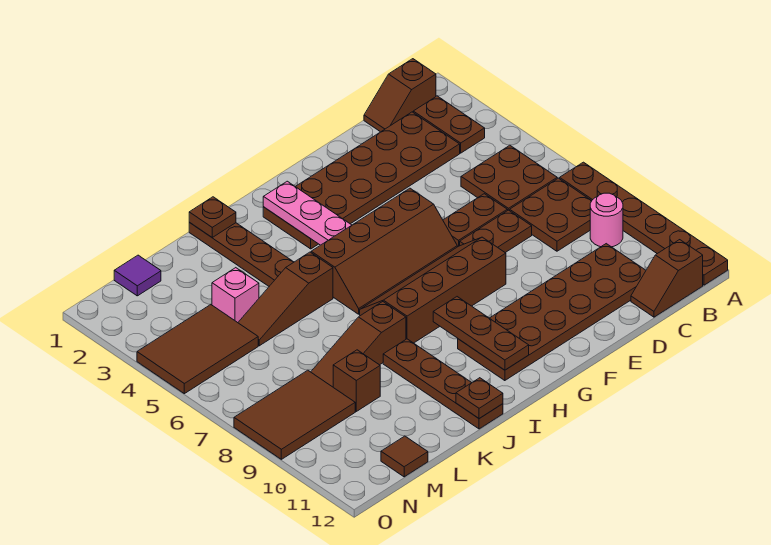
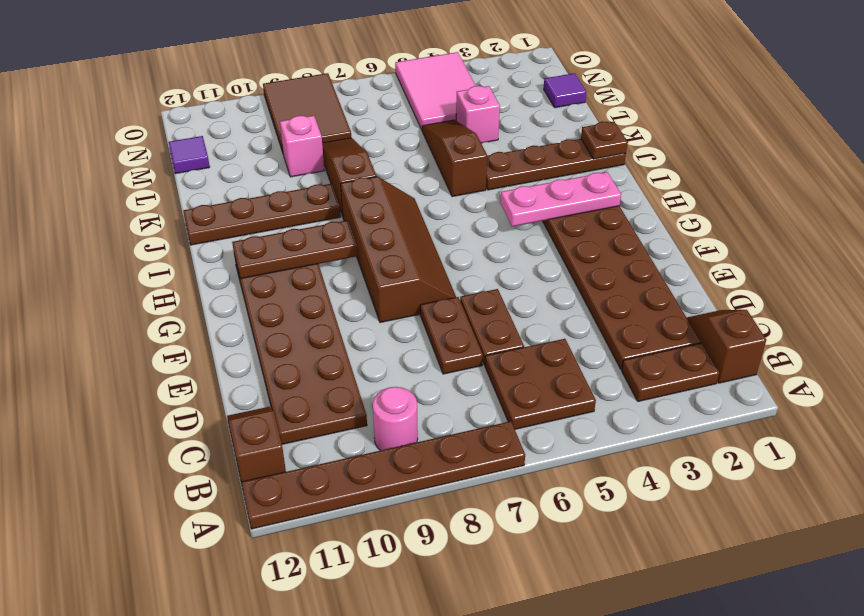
brown 2x2 plate [510,178,591,251] -> none
brown 2x4 slope [311,188,457,314] -> none
brown 1x1 plate [456,378,503,419] -> none
brown 1x1 brick [333,350,380,411] -> pink 1x1 brick [280,116,324,177]
brown 2x3 tile [137,305,258,394] -> pink 2x3 tile [395,52,476,130]
brown 1x1 tile [381,436,428,477] -> purple 1x1 tile [169,136,210,174]

